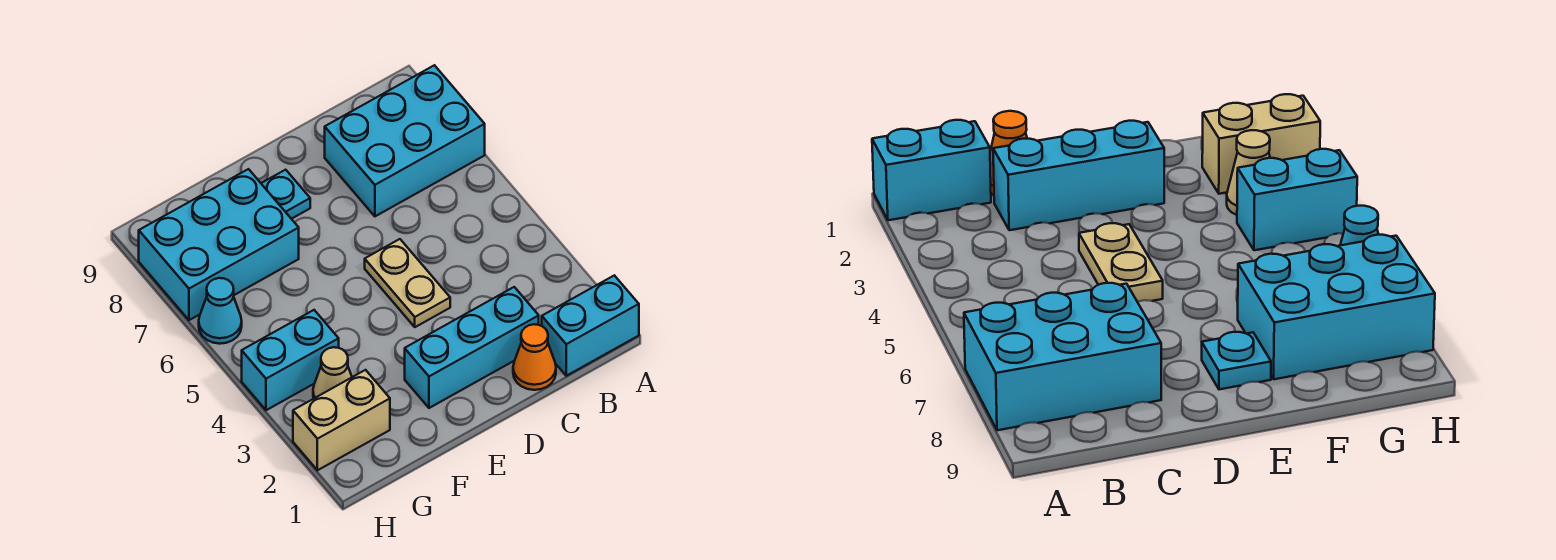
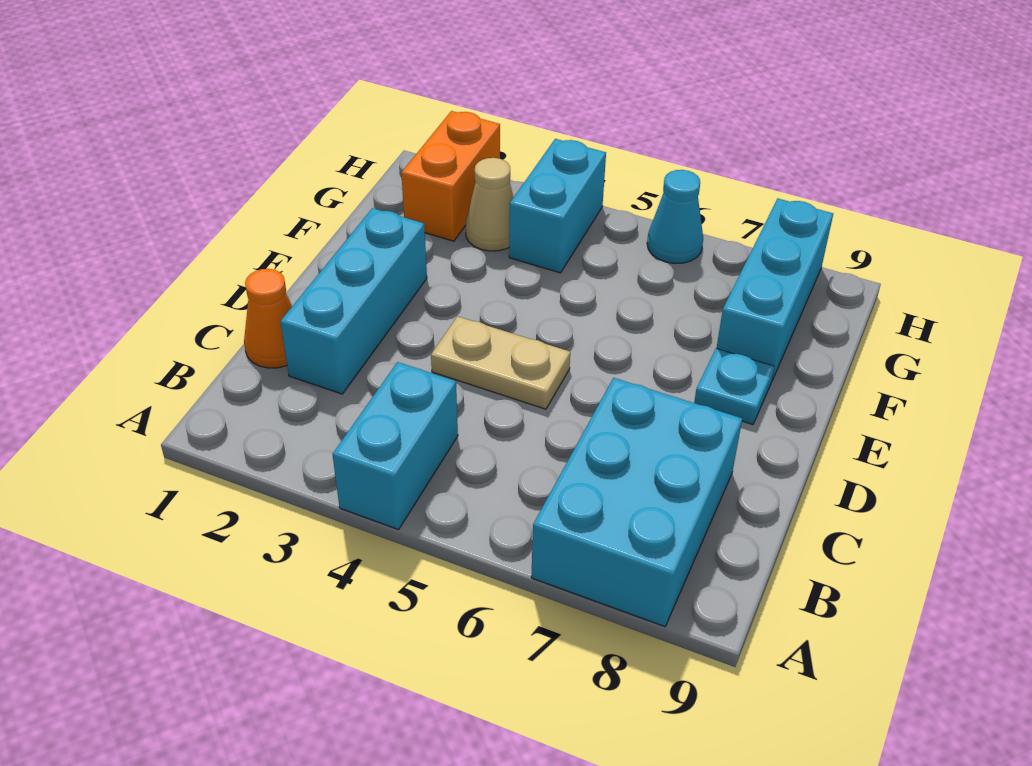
cyan 1x2 brick [542,275,639,376] -> cyan 1x2 brick moved to [332,362,458,530]
cyan 2x3 brick [139,169,299,320] -> cyan 1x3 brick [716,199,833,380]
tan 1x2 brick [293,370,390,470] -> orange 1x2 brick [401,111,500,241]

